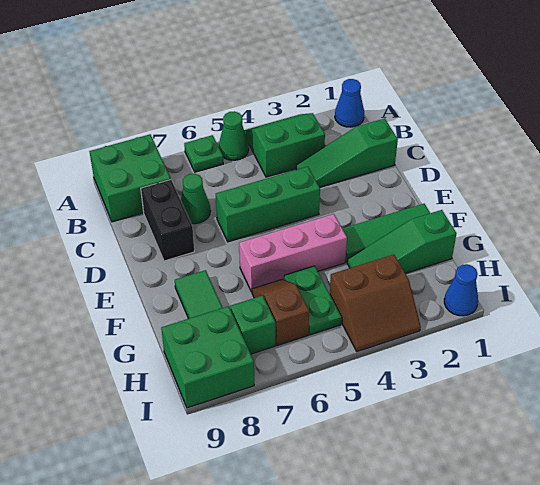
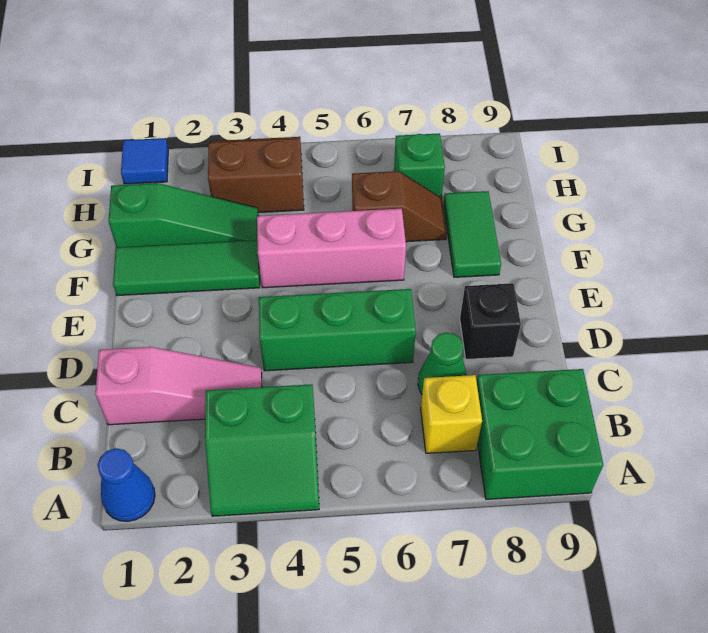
green 1x1 cone [219,111,249,160] -> none
green 1x1 plate [184,135,223,172] -> none
none -> yellow 1x1 brick [421,375,482,453]
green 1x3 slope [296,119,398,187] -> pink 1x3 slope [95,347,262,425]
black 1x2 brick [141,180,194,261] -> black 1x1 brick [460,283,521,359]
green 1x2 plate [284,266,341,335] -> none
brown 1x2 slope [252,279,309,346] -> brown 1x2 slope turned to [352,171,447,242]
green 2x2 brick [161,306,254,408] -> none
blue 1x1 cone [444,264,478,316] -> blue 1x1 tile [121,138,168,184]

